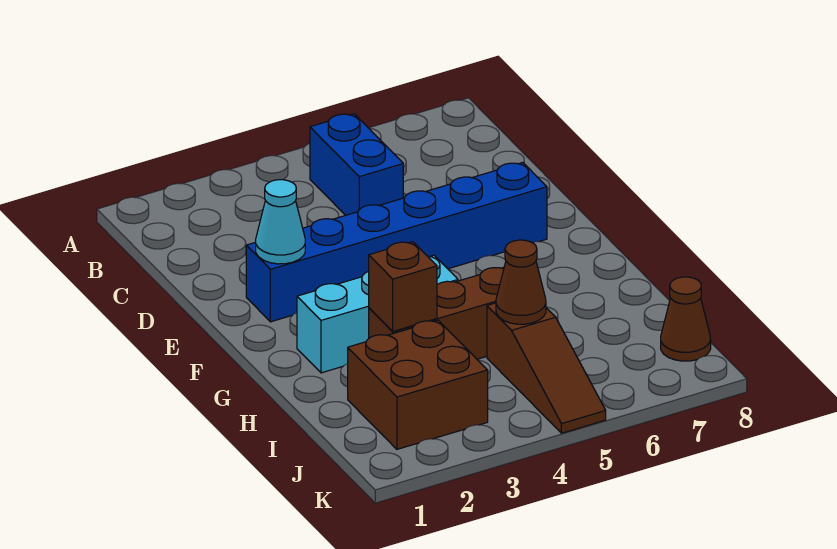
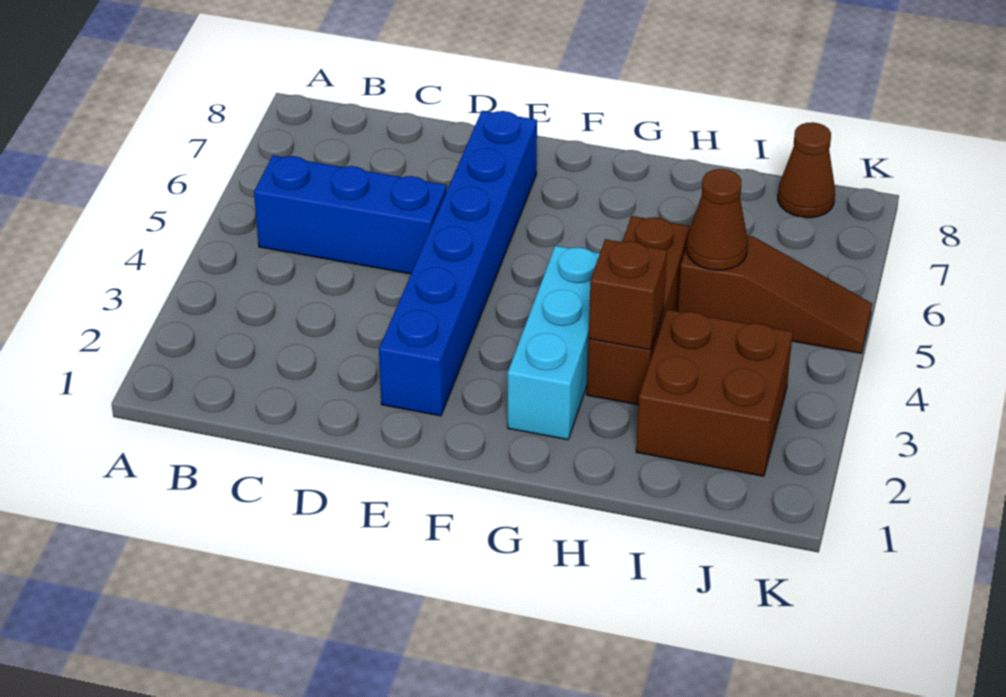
blue 1x2 brick [310,114,403,215] -> blue 1x3 brick [254,155,447,274]
cyan 1x1 cone [256,180,305,264] -> none

